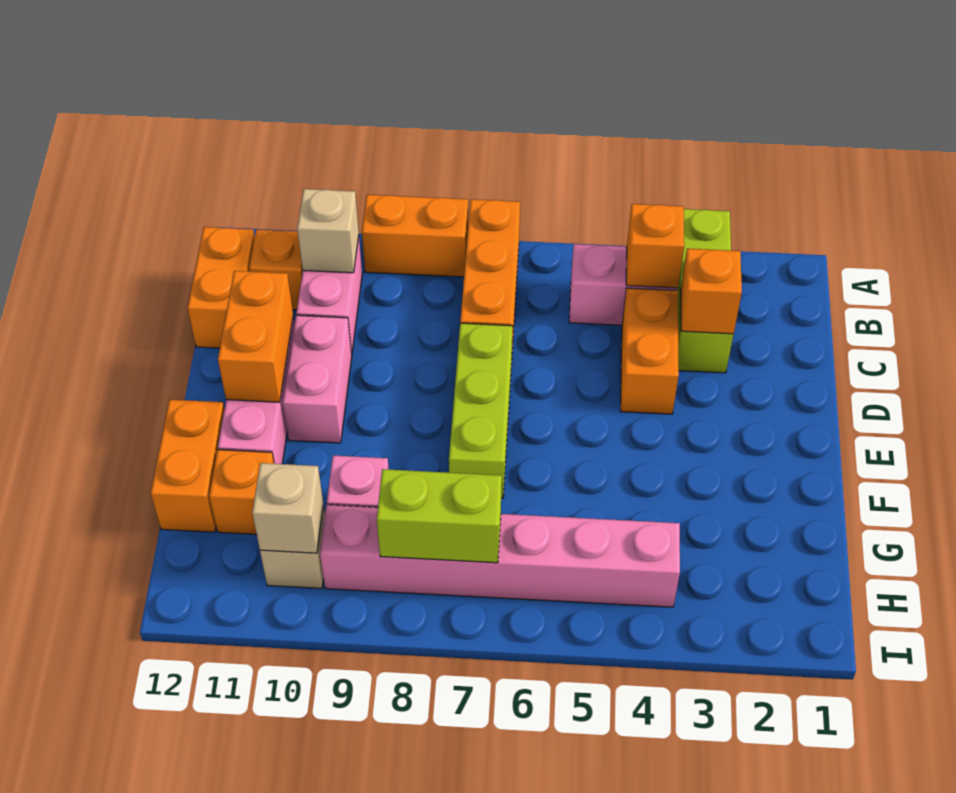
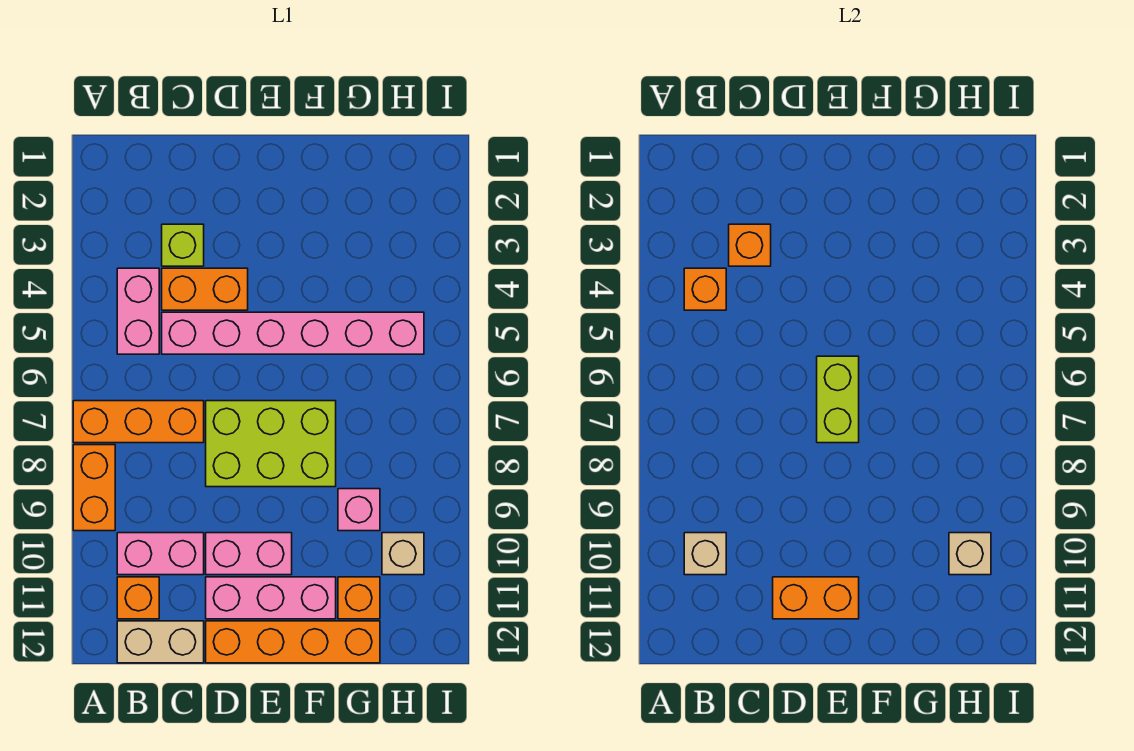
lime 1x3 brick [678,209,734,373] -> lime 1x1 brick [162,224,204,266]
orange 1x2 brick [188,227,255,348] -> tan 1x2 brick [117,621,204,663]
lime 1x3 brick [449,323,513,498] -> lime 2x3 brick [206,401,336,487]
orange 1x2 brick [151,399,224,532] -> orange 1x4 brick [206,621,380,663]
pink 1x6 brick [320,505,680,607] -> pink 1x6 brick turned to [162,312,424,354]
lime 1x2 brick [377,469,502,563] -> lime 1x2 brick moved to [817,356,859,443]

